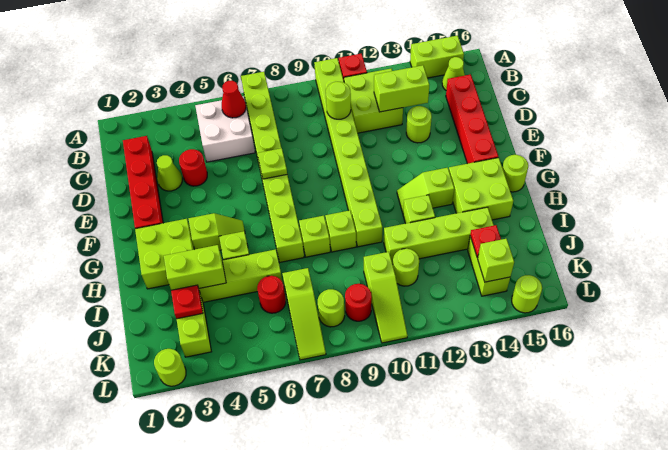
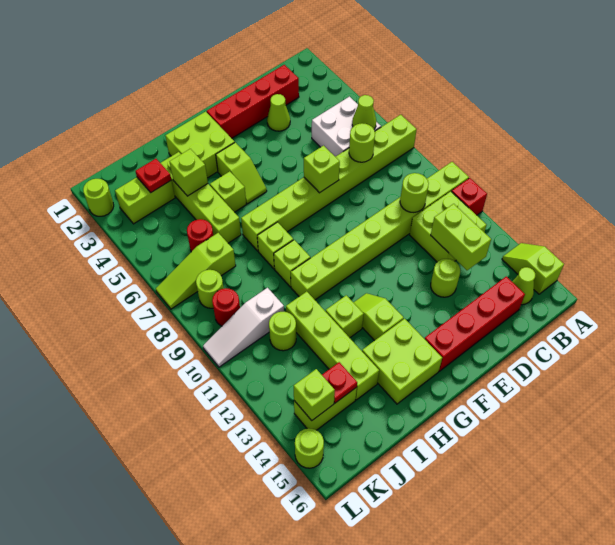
lime 1x2 brick [410,36,464,78] -> lime 1x2 slope [502,243,564,294]
red 1x1 cone [222,81,246,118] -> lime 1x1 cone [352,95,376,129]
red 1x1 round brick [179,149,207,186] -> none
lime 1x1 plate [257,148,287,179] -> lime 1x1 brick [304,146,340,193]
lime 1x1 round brick [502,155,528,192] -> lime 1x1 round brick moved to [349,124,375,162]
lime 1x2 brick [164,245,226,290] -> lime 1x1 brick [169,149,208,196]
lime 1x3 slope [364,252,408,343] -> white 1x3 slope [203,288,284,367]

